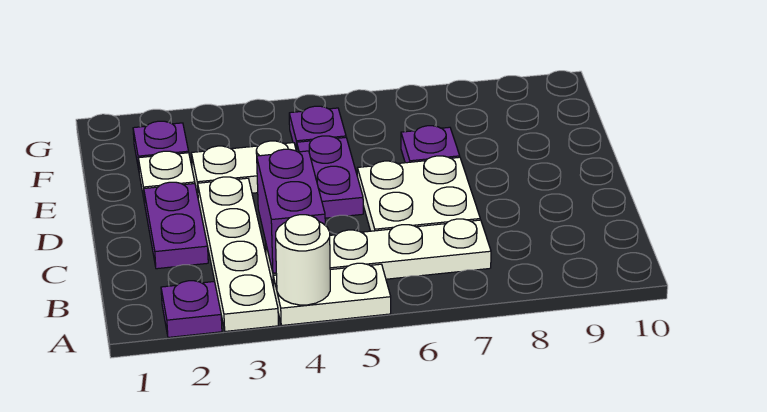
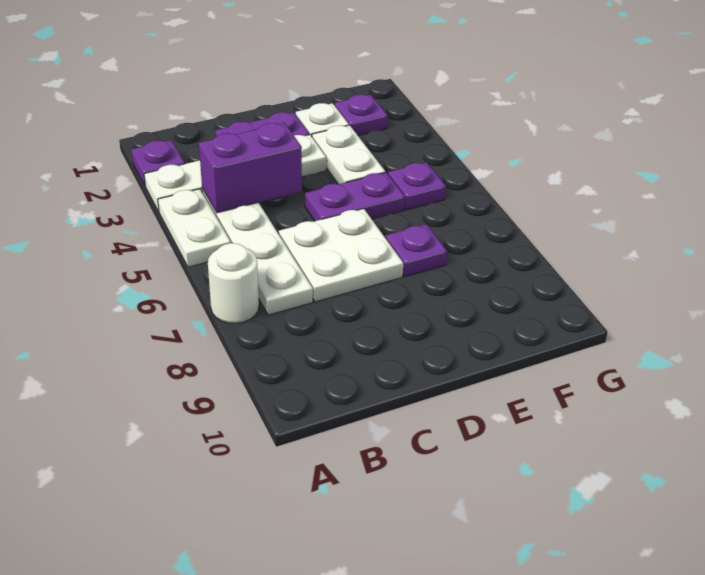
white 1x1 round brick [276,215,330,305] -> white 1x1 round brick moved to [208,243,259,323]

